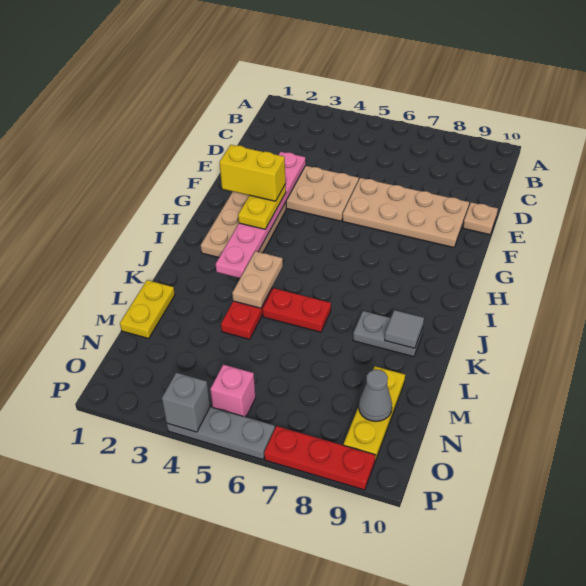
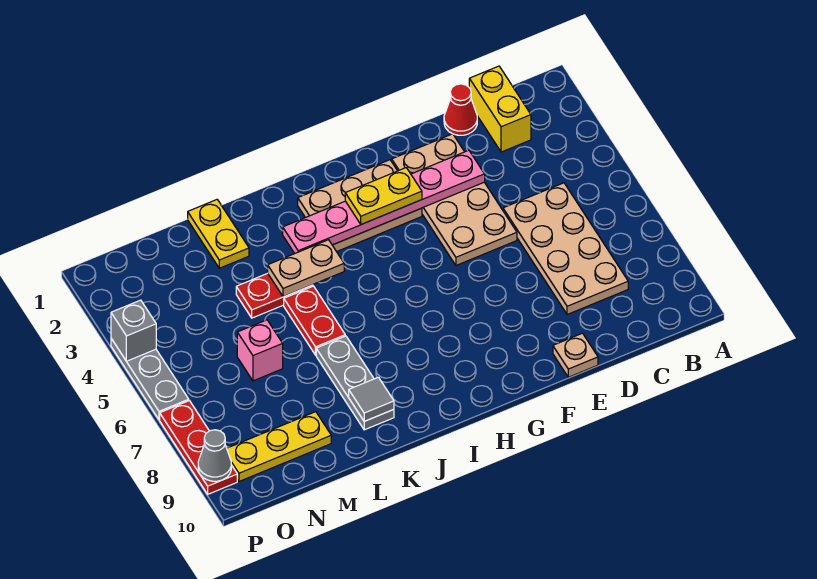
none -> red 1x1 cone [444,84,477,135]
tan 2x4 plate [343,178,469,247] -> tan 2x4 plate moved to [503,183,628,315]
yellow 1x2 brick [219,145,286,201] -> yellow 1x2 brick moved to [469,66,531,152]
grey 1x2 plate [353,311,423,357] -> grey 1x3 plate [316,336,394,430]
yellow 1x2 plate [120,280,175,339] -> yellow 1x2 plate turned to [188,200,249,268]
grey 1x1 cone [359,370,392,421] -> grey 1x1 cone moved to [198,430,231,481]
pink 1x1 brick [210,365,256,417] -> pink 1x1 brick moved to [237,320,283,381]

